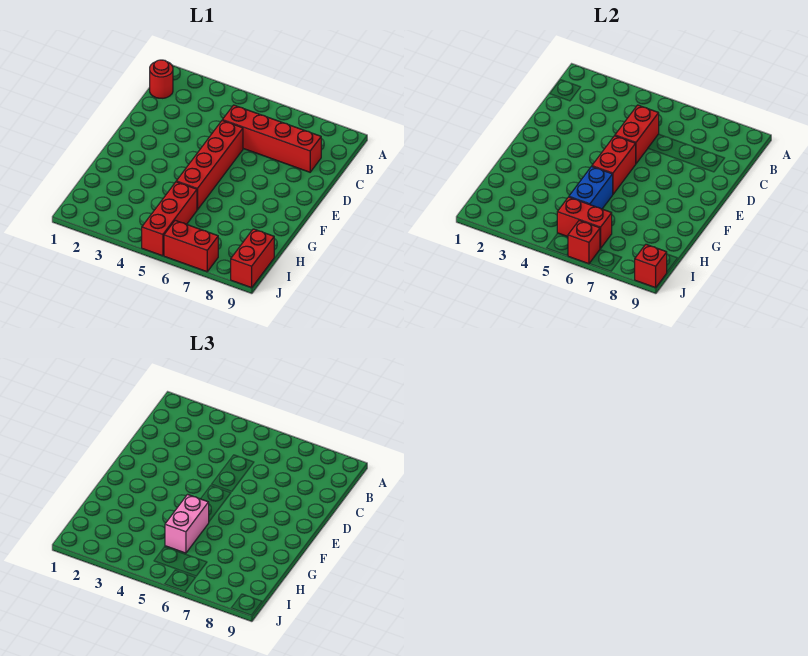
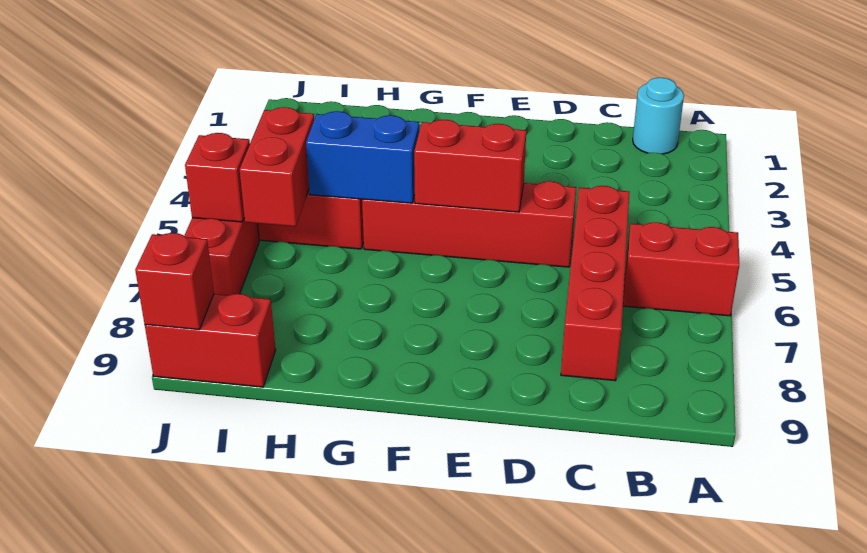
red 1x1 round brick [150,60,173,98] -> cyan 1x1 round brick [633,78,684,154]
red 1x2 brick [615,105,659,163] -> red 1x2 brick moved to [623,222,739,316]
pink 1x2 brick [165,494,209,553] -> none

